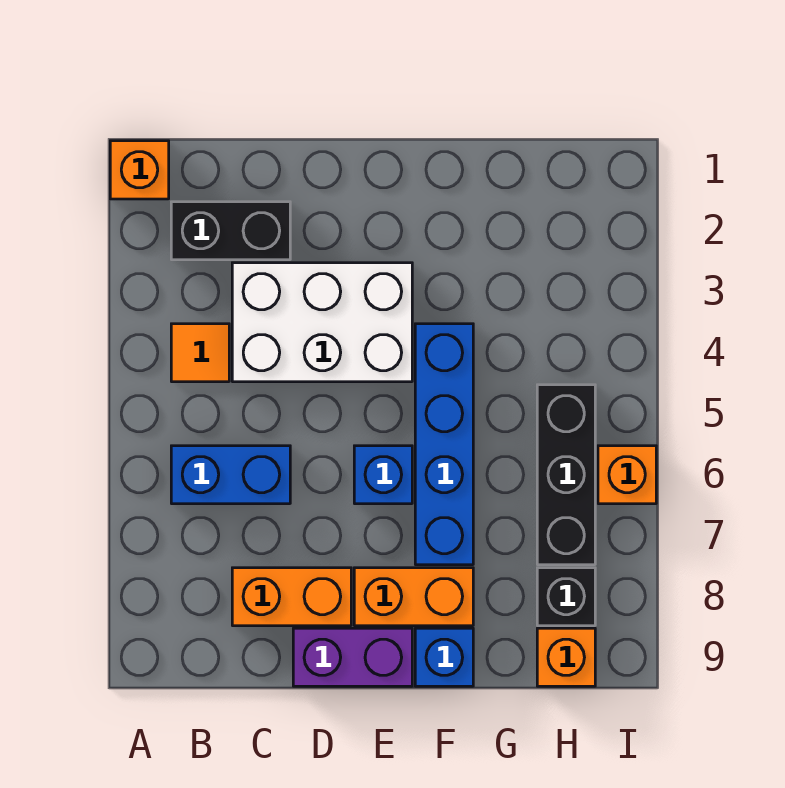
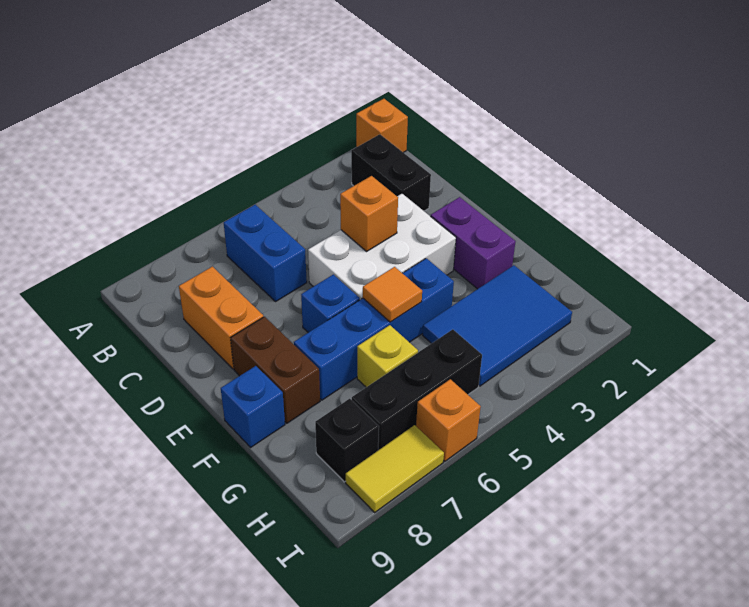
orange 1x1 tile [171,324,229,382] -> orange 1x1 tile moved to [363,267,422,322]
white 2x3 brick [232,263,412,382] -> white 2x3 brick turned to [308,194,456,300]
purple 1x2 brick [293,628,412,686] -> purple 1x2 brick moved to [431,197,516,289]
orange 1x2 brick [354,568,473,626] -> brown 1x2 brick [231,317,320,423]
none -> blue 2x3 tile [423,265,572,386]
none -> yellow 1x1 brick [357,325,418,387]
orange 1x1 brick [537,628,595,686] -> orange 1x1 brick moved to [340,176,398,251]
none -> yellow 1x2 tile [346,425,444,512]

